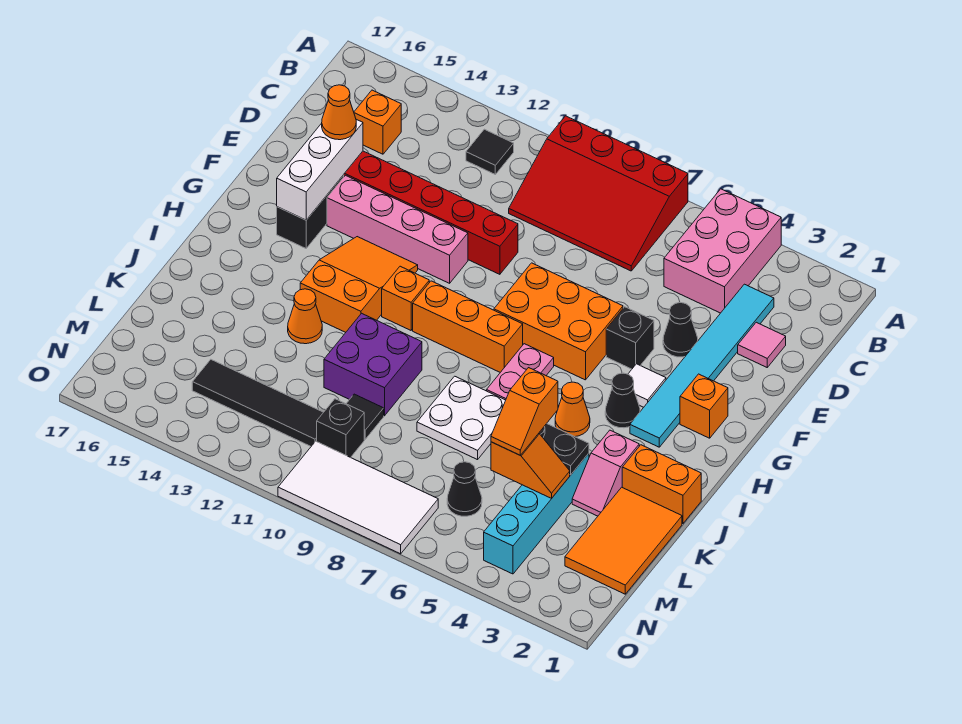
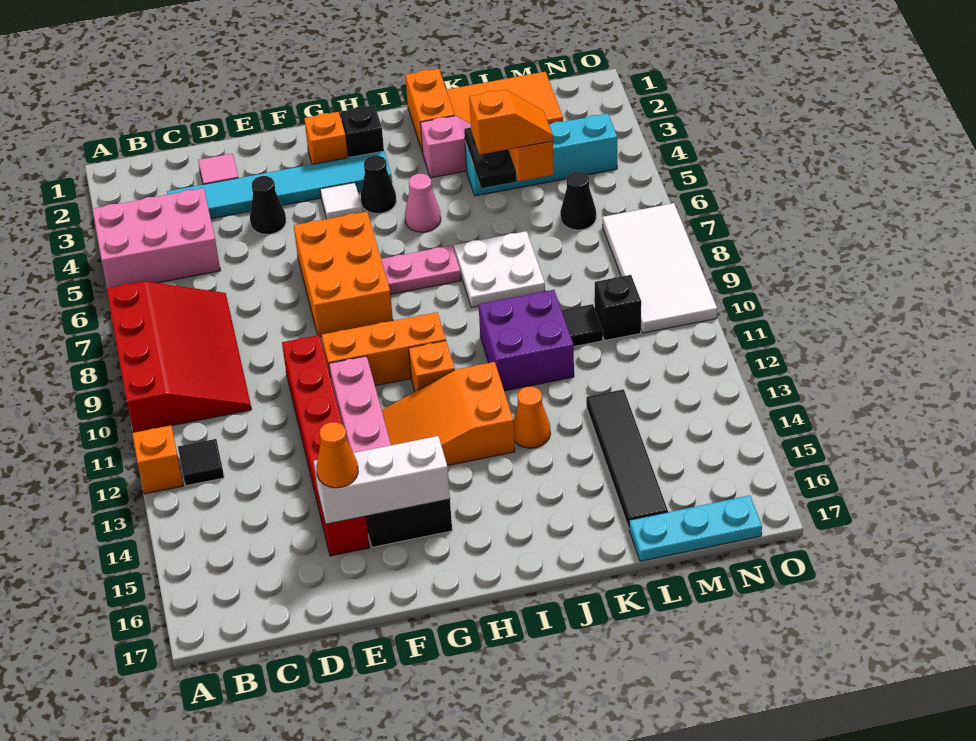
orange 1x1 brick [354,90,401,154] -> orange 1x1 brick moved to [132,425,183,494]
black 1x1 brick [606,307,654,369] -> black 1x1 brick moved to [341,105,384,158]
orange 1x3 brick [413,281,523,372] -> orange 1x3 brick turned to [322,312,446,386]
orange 1x1 cone [555,382,590,437] -> pink 1x1 cone [405,174,441,232]
none -> cyan 1x3 plate [629,495,762,561]
black 1x4 tile [192,360,323,446] -> black 1x4 tile moved to [586,389,668,528]

